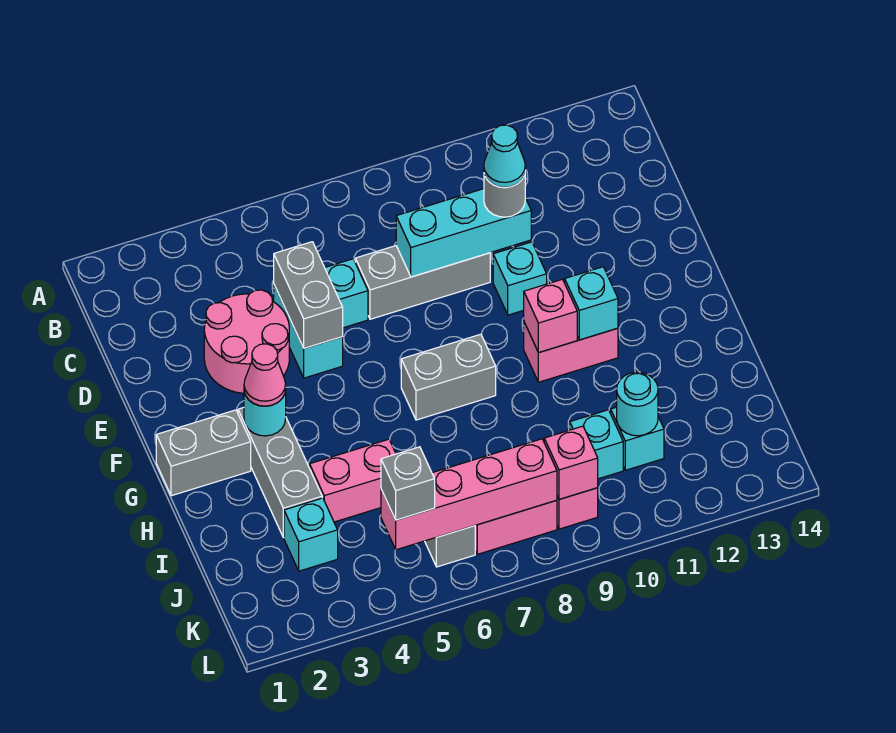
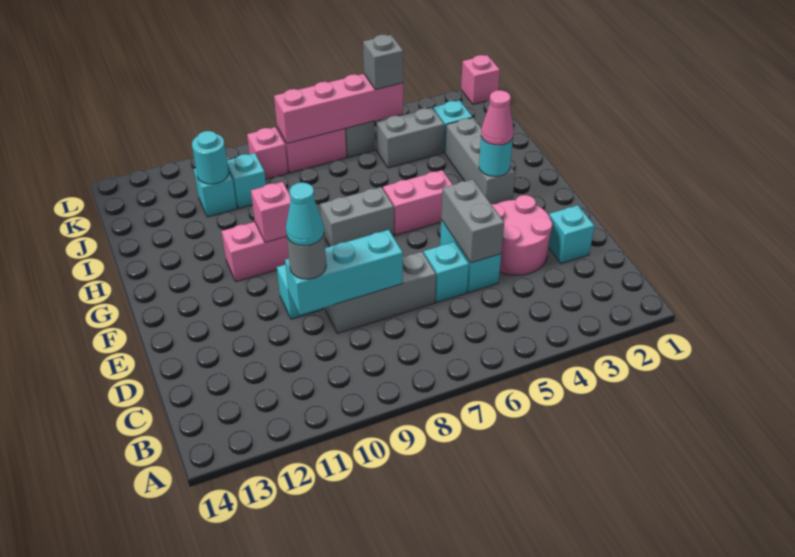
grey 1x2 brick [156,410,251,496] -> grey 1x2 brick moved to [376,108,444,168]
cyan 1x1 brick [565,267,618,340] -> cyan 1x1 brick moved to [549,205,594,264]
pink 1x2 brick [310,439,396,522] -> pink 1x2 brick moved to [383,170,453,235]
pink 1x1 brick [544,426,598,499] -> pink 1x1 brick moved to [461,55,500,105]

